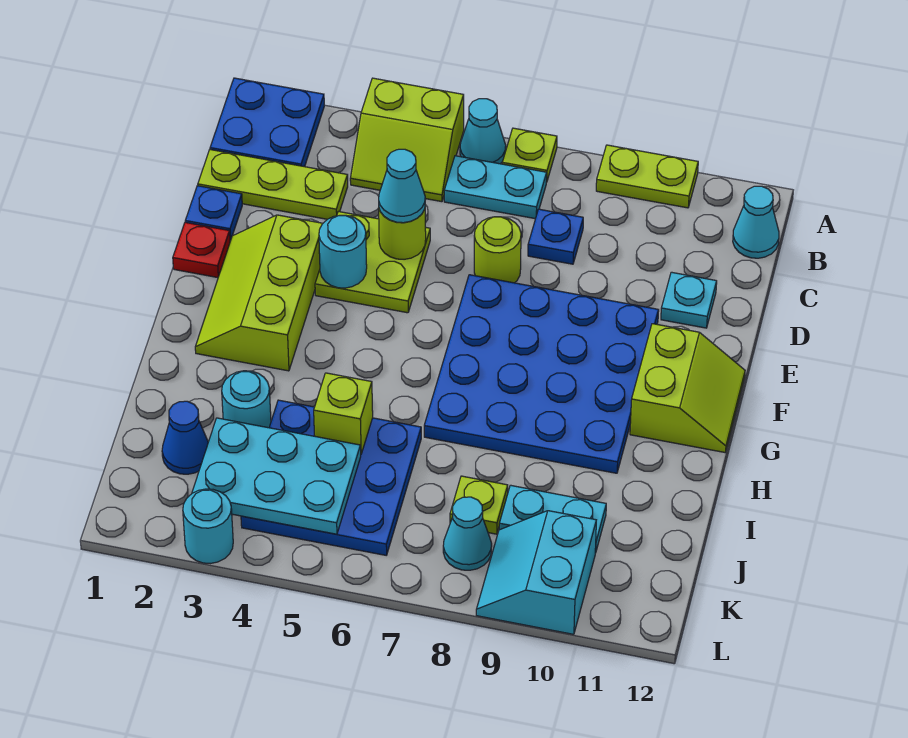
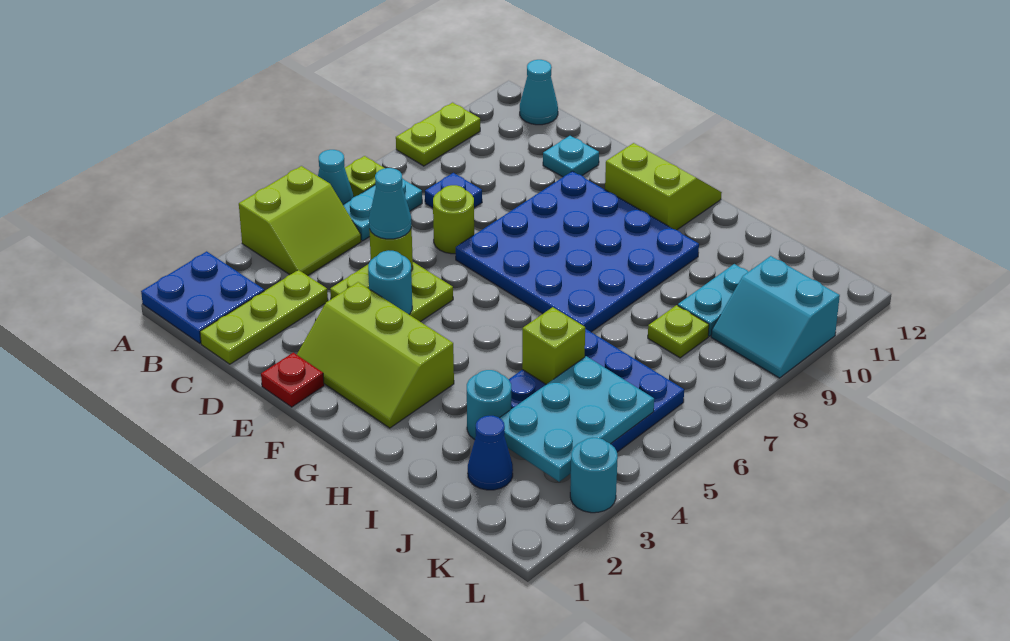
blue 1x1 plate [185,186,242,241] -> none
cyan 1x1 cone [443,497,492,570] -> none

